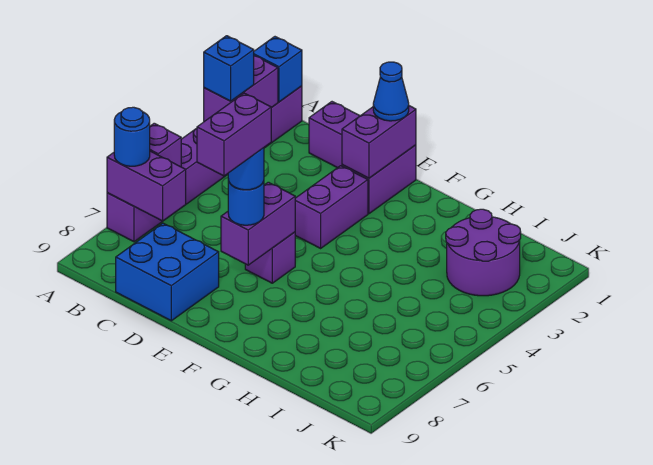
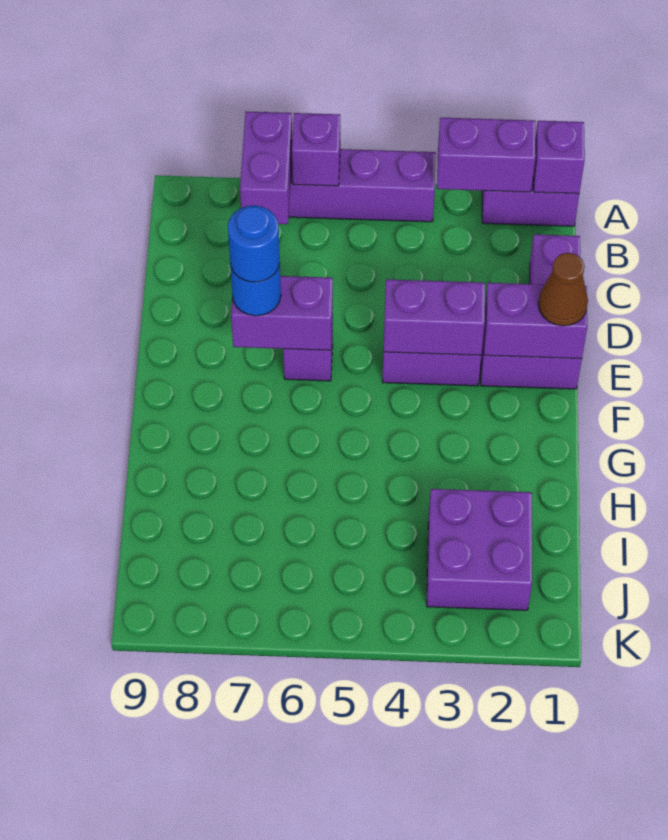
blue 1x1 brick [254,37,302,102] -> purple 1x1 brick [533,121,585,194]
blue 1x1 brick [204,36,254,101] -> none
blue 1x1 round brick [114,107,150,166] -> none
blue 2x2 brick [116,223,219,321] -> none
blue 1x1 cone [373,62,409,121] -> brown 1x1 cone [538,253,588,326]
purple 1x2 brick [197,93,272,176] -> purple 1x2 brick moved to [383,279,485,355]
purple 2x2 round brick [446,209,521,296] -> purple 2x2 brick [427,489,532,610]

